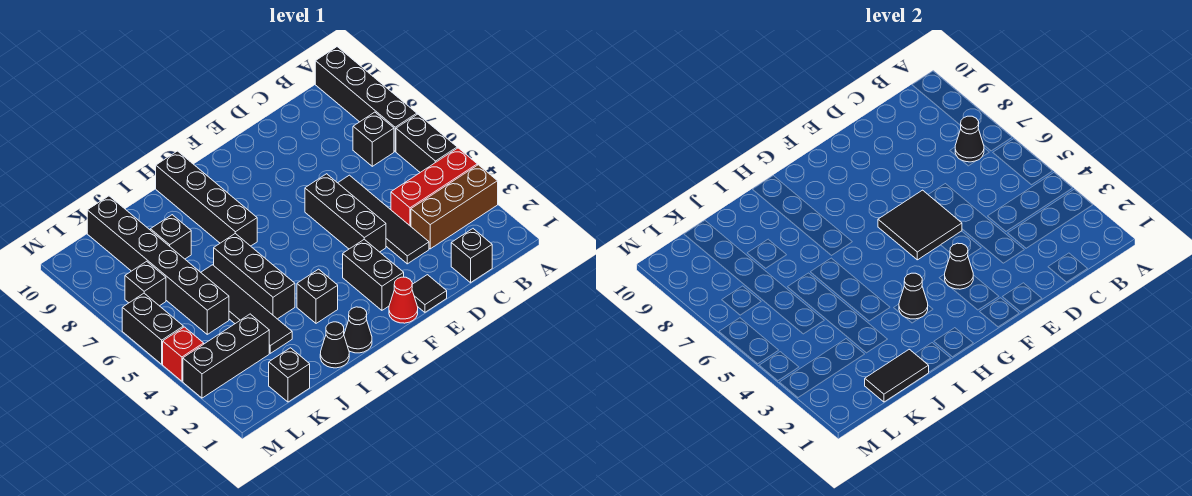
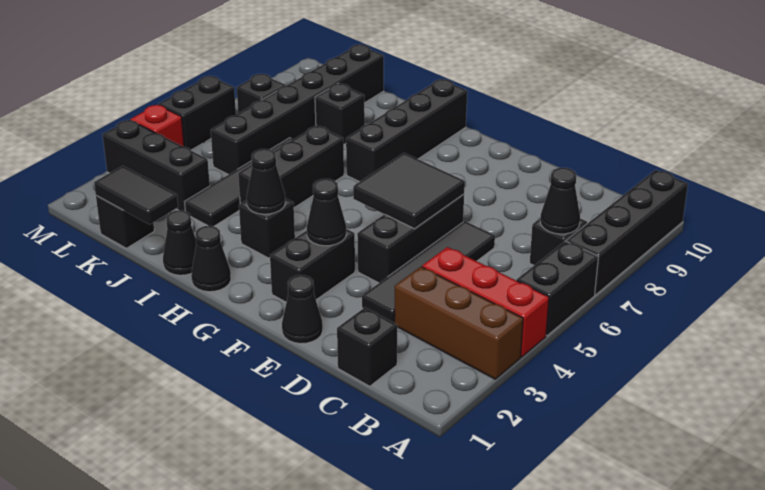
black 1x1 tile [412,275,447,312] -> black 1x1 cone [282,275,323,344]
red 1x1 cone [389,277,418,323] -> none

